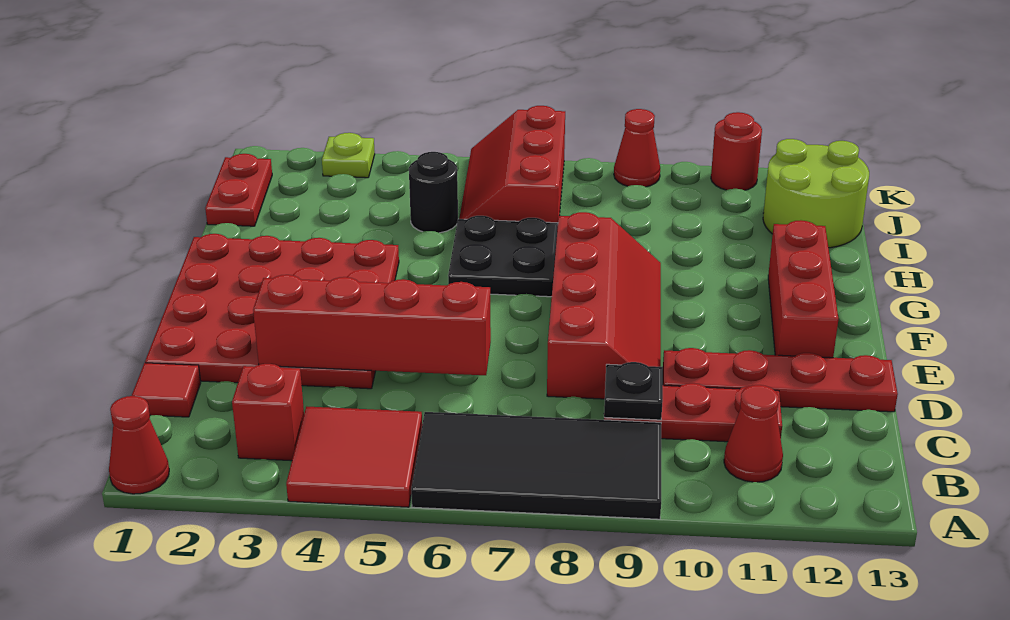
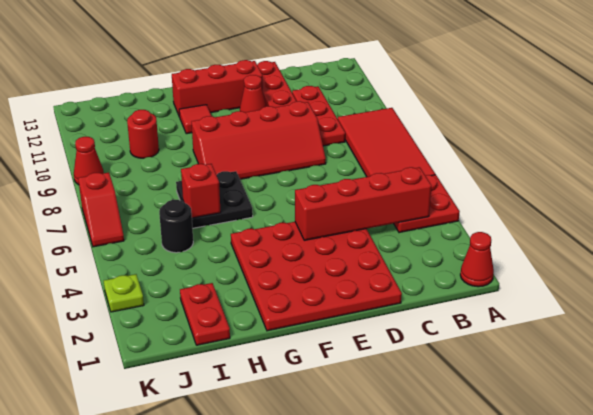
red 2x2 tile [286,406,422,507] -> red 2x2 plate [394,175,460,233]
black 2x4 tile [411,412,661,519] -> red 2x4 tile [338,108,435,177]
red 1x1 brick [232,364,304,461] -> red 1x1 brick moved to [181,164,221,218]
red 1x1 cone [724,385,783,482] -> red 1x1 cone moved to [240,75,266,112]
red 1x1 tile [132,363,201,417] -> red 1x1 tile moved to [179,105,211,134]
black 1x1 plate [604,362,663,420] -> none
red 1x4 brick [253,275,491,375] -> red 1x4 brick turned to [295,167,431,240]
red 2x4 slope [547,212,661,399] -> red 2x4 slope turned to [191,101,326,179]
red 1x2 plate [205,154,272,226] -> red 1x2 plate turned to [180,283,230,345]
red 2x3 slope [459,106,565,223] -> red 1x2 slope [78,172,124,247]
lime 2x2 round brick [763,139,869,248] -> none
red 1x1 round brick [711,112,762,190] -> red 1x1 round brick moved to [127,110,159,158]

